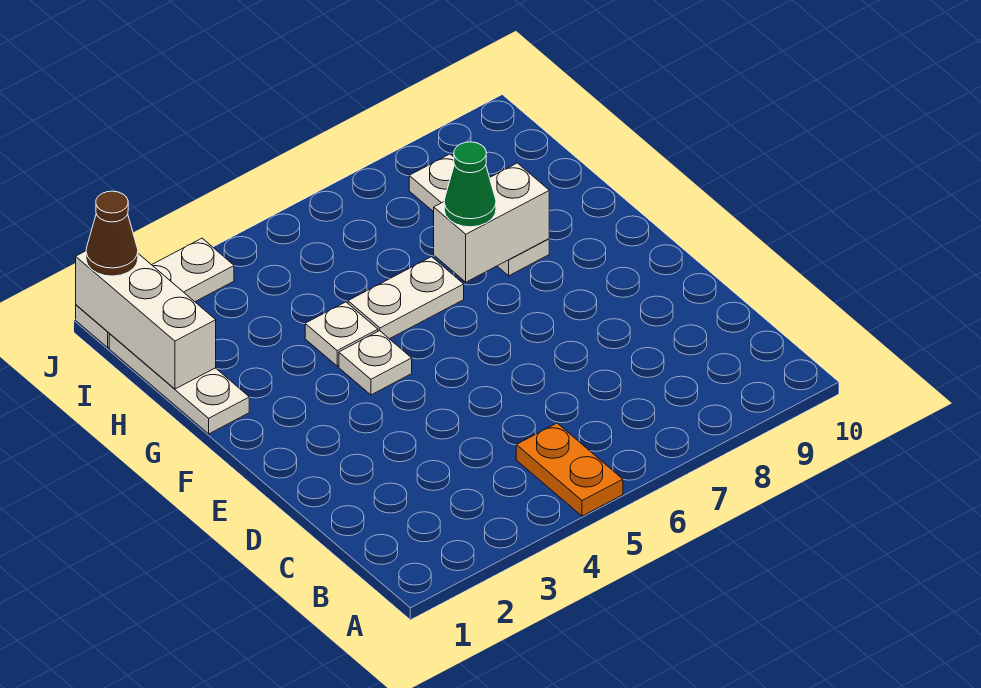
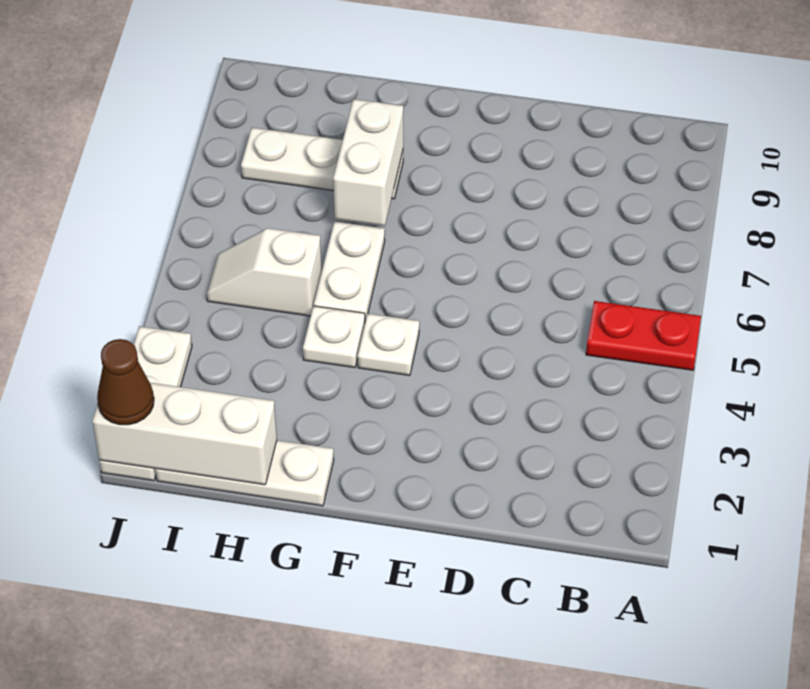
orange 1x2 plate [516,423,623,516] -> red 1x2 plate [586,301,701,370]
green 1x1 cone [444,142,496,227] -> none
none -> white 1x2 slope [207,228,322,316]

